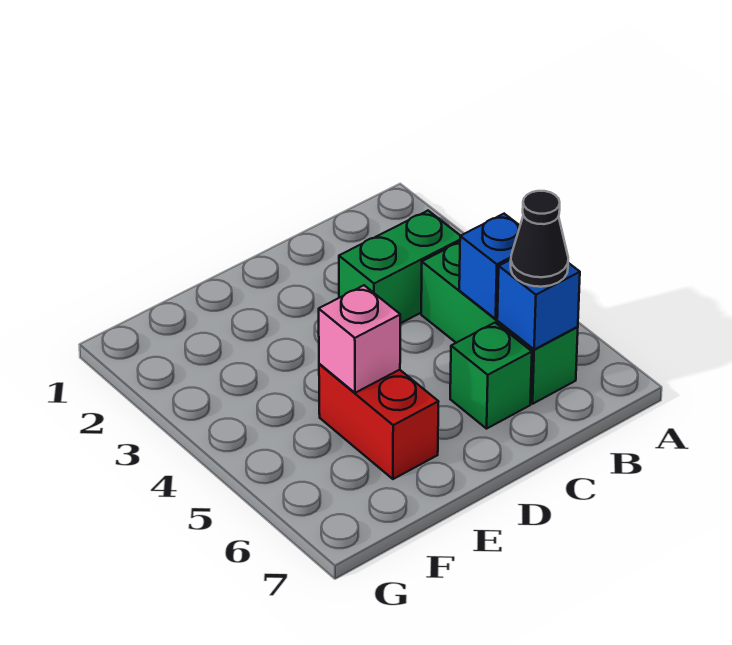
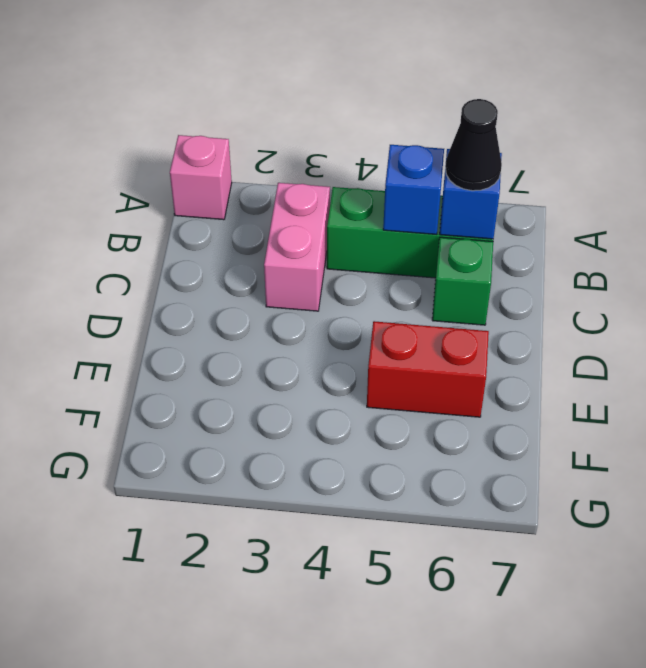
green 1x2 brick [339,211,460,323] -> pink 1x2 brick [264,183,330,311]
pink 1x1 brick [319,285,400,393] -> pink 1x1 brick moved to [170,135,232,220]

